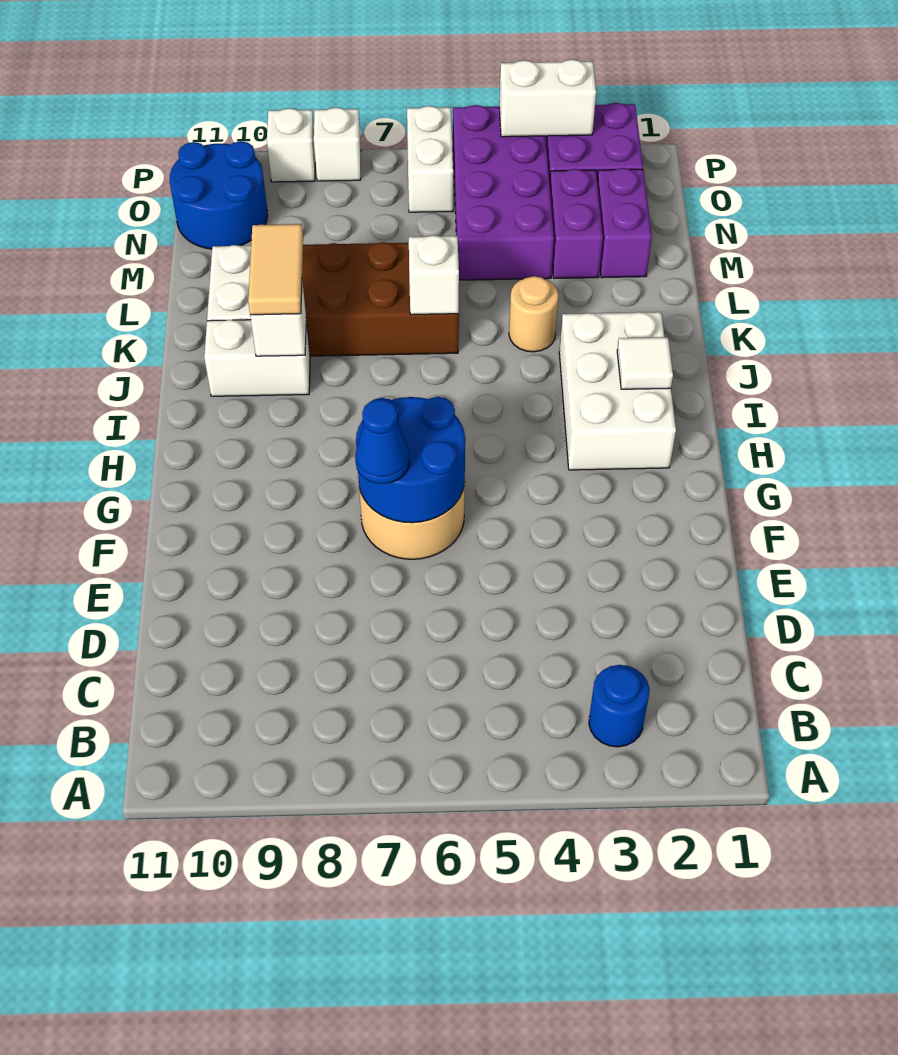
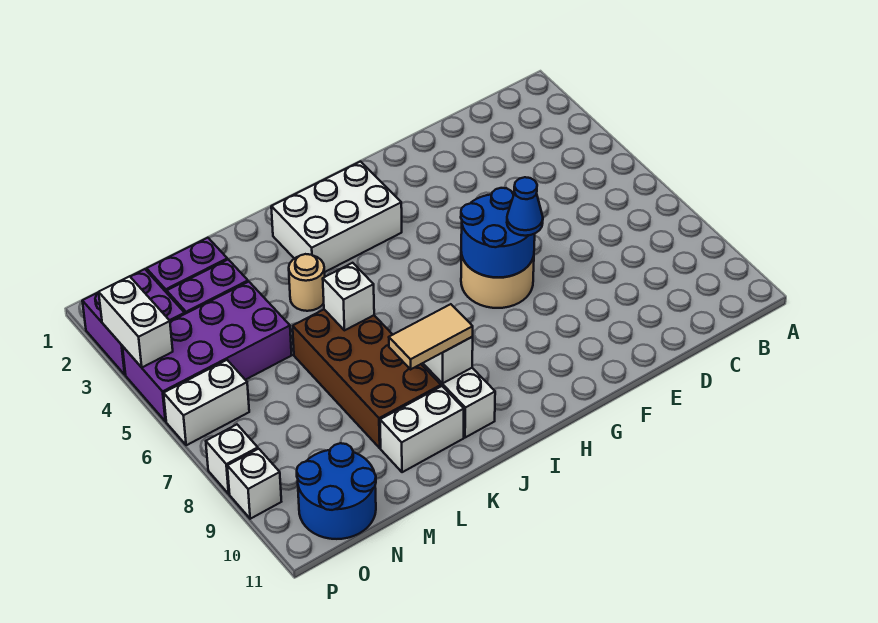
blue 1x1 round brick [589,665,649,747] -> none
white 1x1 tile [617,337,673,389] -> none

